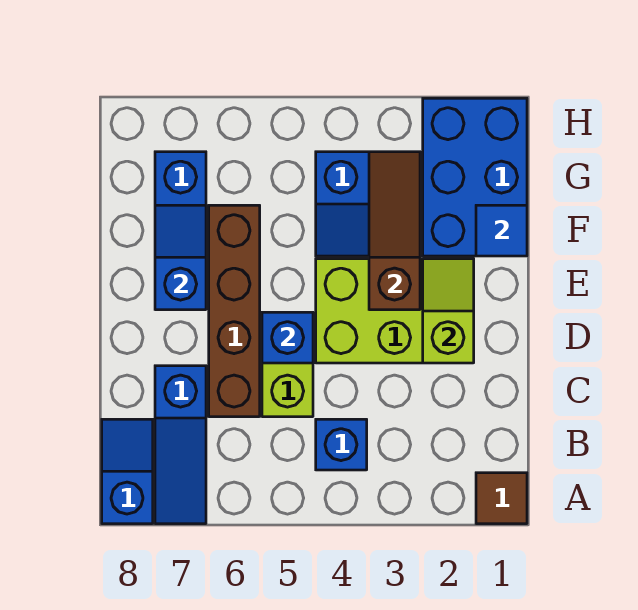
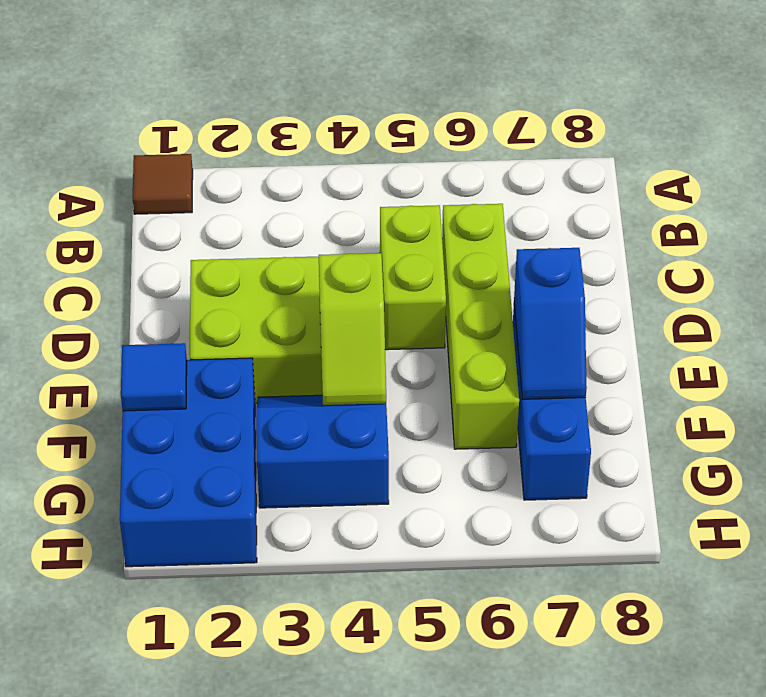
blue 1x3 slope [155,366,206,524] -> none
blue 1x2 slope [102,419,153,524] -> none
blue 1x1 brick [316,419,367,470] -> none
brown 1x4 brick [209,205,260,417] -> lime 1x4 brick [442,204,519,449]
lime 1x2 slope [423,259,474,363] -> lime 1x2 slope moved to [319,253,386,405]
blue 1x1 brick [262,312,313,363] -> none
brown 1x3 slope [369,152,420,310] -> none

